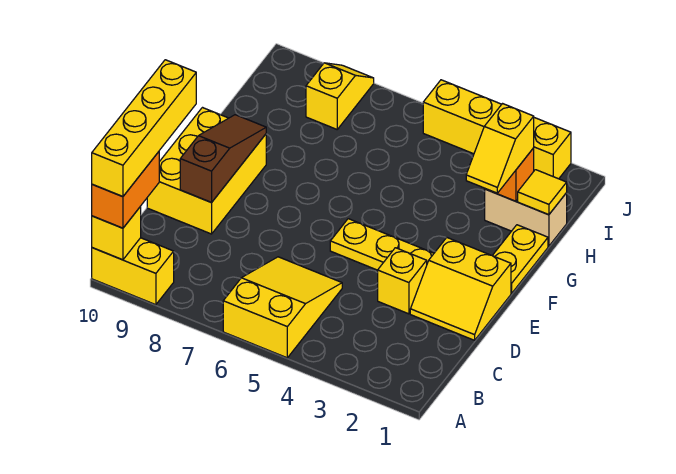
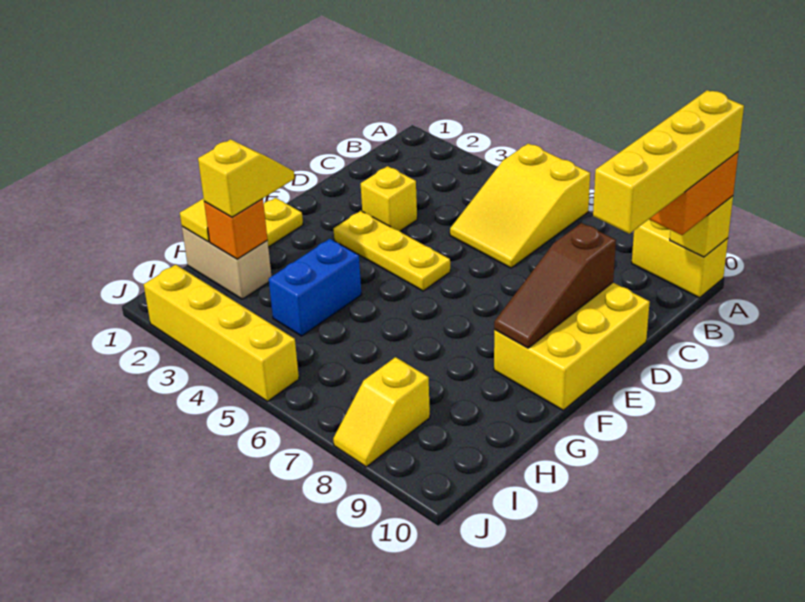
yellow 2x2 slope [410,238,511,340] -> none
none -> blue 1x2 brick [269,239,361,336]

